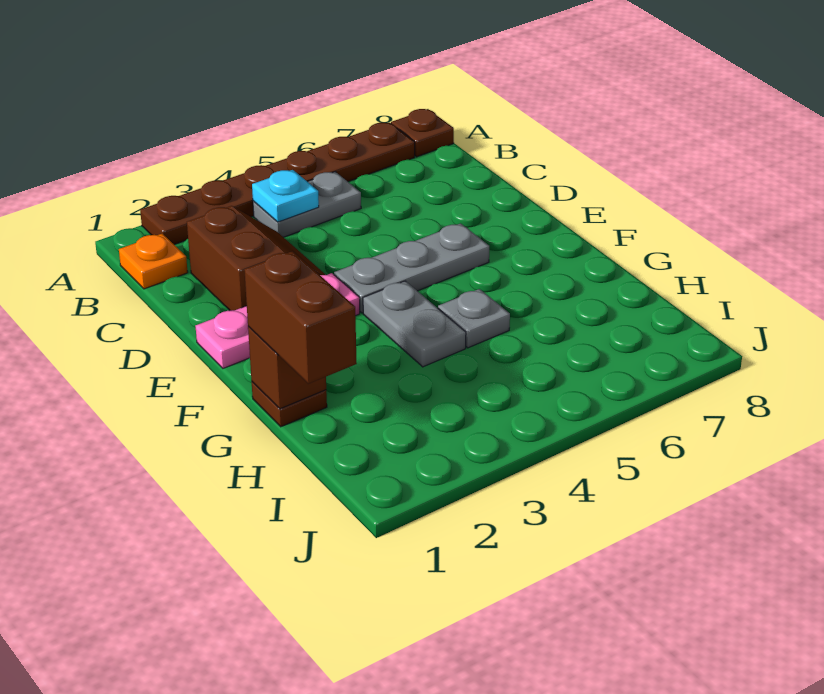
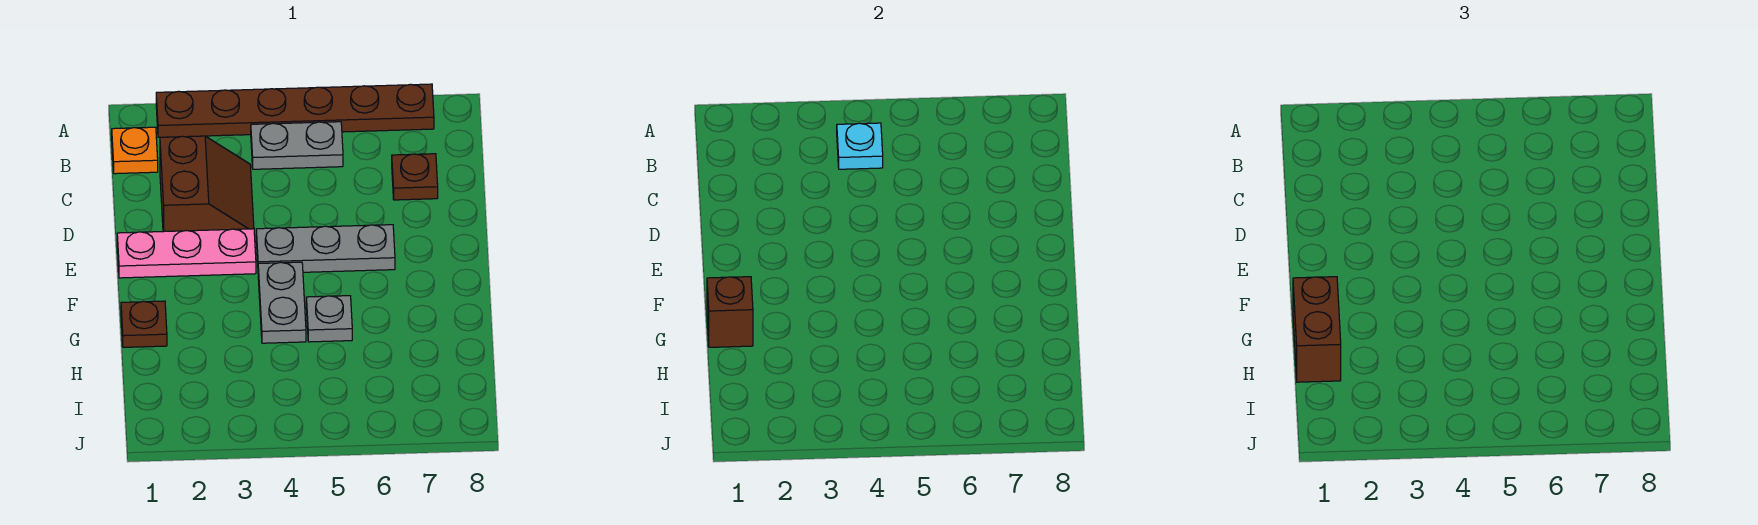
brown 1x1 plate [391,109,454,157] -> brown 1x1 plate moved to [392,154,438,200]

